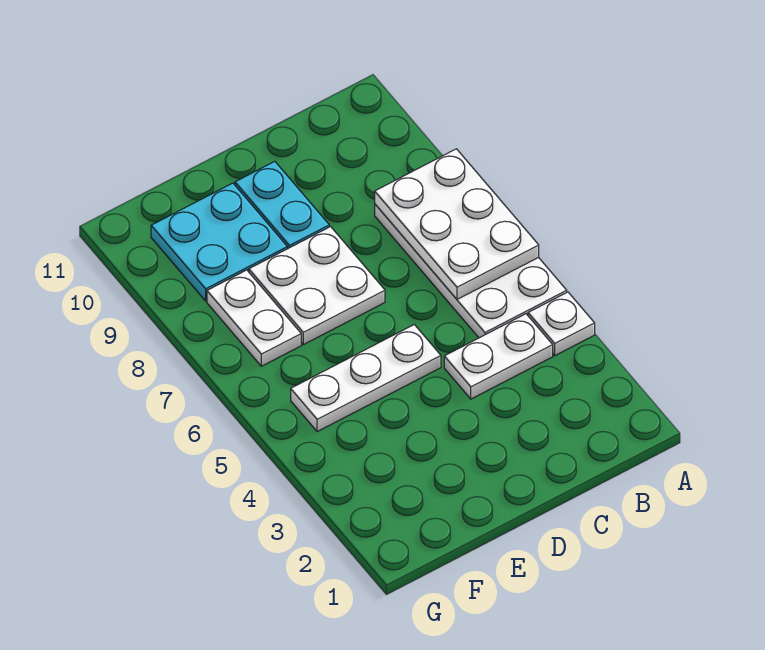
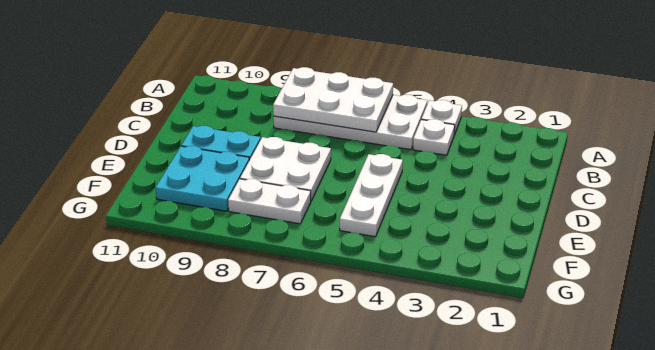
white 1x2 plate [444,314,553,399] -> white 1x1 plate [413,119,455,155]

